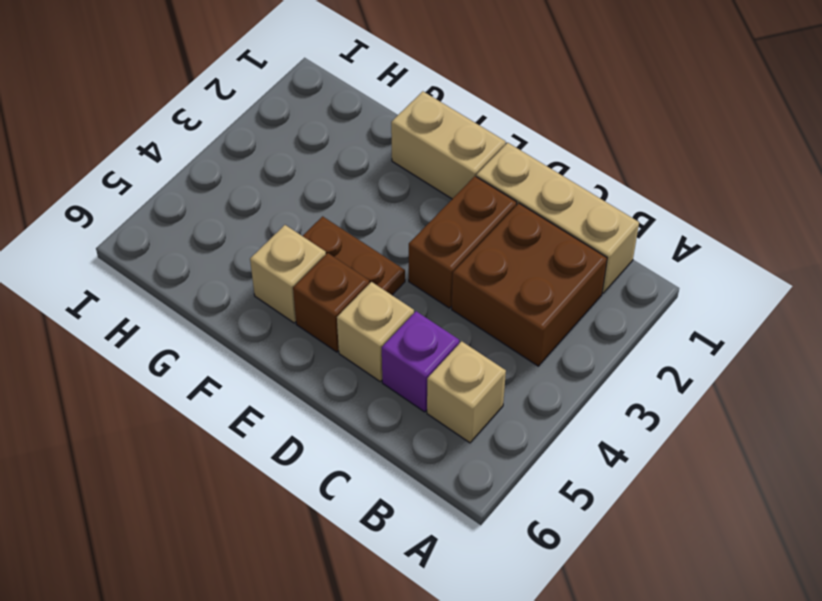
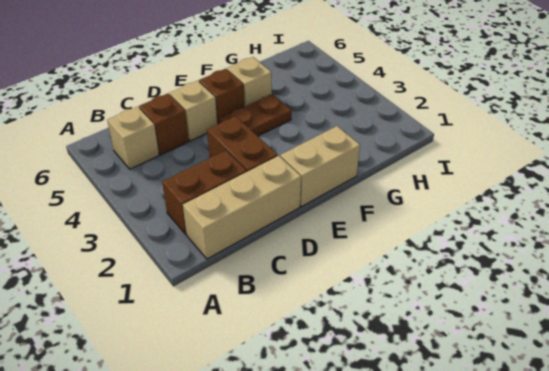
brown 2x2 brick [452,203,607,366] -> brown 1x2 brick [162,150,247,234]
purple 1x1 brick [382,311,459,412] -> brown 1x1 brick [139,94,189,155]

